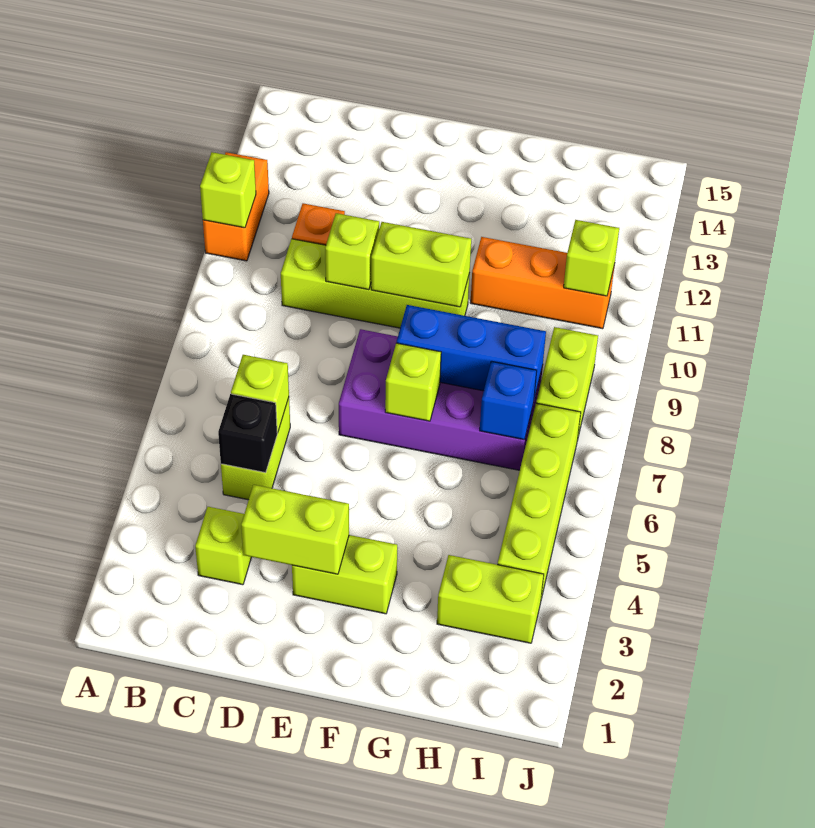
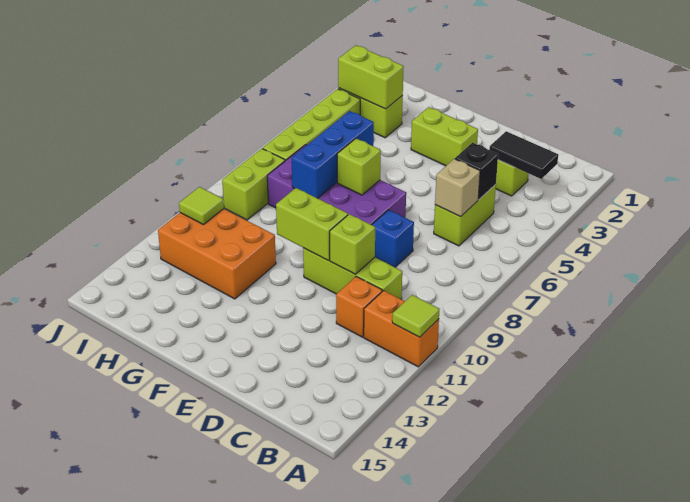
orange 1x2 brick [203,152,269,261] -> orange 1x2 brick turned to [364,291,439,367]
lime 1x1 brick [200,152,256,228] -> lime 1x1 tile [392,295,440,337]
none -> black 1x2 tile [489,131,558,179]
lime 1x1 brick [231,355,289,433] -> tan 1x1 brick [435,159,480,217]
lime 1x4 brick [281,239,470,328] -> lime 1x3 brick [303,248,402,299]
lime 1x2 brick [241,485,349,574] -> lime 1x2 brick moved to [338,45,404,109]
blue 1x3 brick [397,305,546,399] -> blue 1x3 brick turned to [292,111,374,198]
orange 1x3 brick [470,237,615,329] -> orange 2x3 brick [158,209,276,299]
blue 1x1 brick [480,361,537,440] -> blue 1x1 brick moved to [372,210,414,267]
lime 1x1 brick [564,220,619,296] -> lime 1x1 tile [179,187,224,225]

